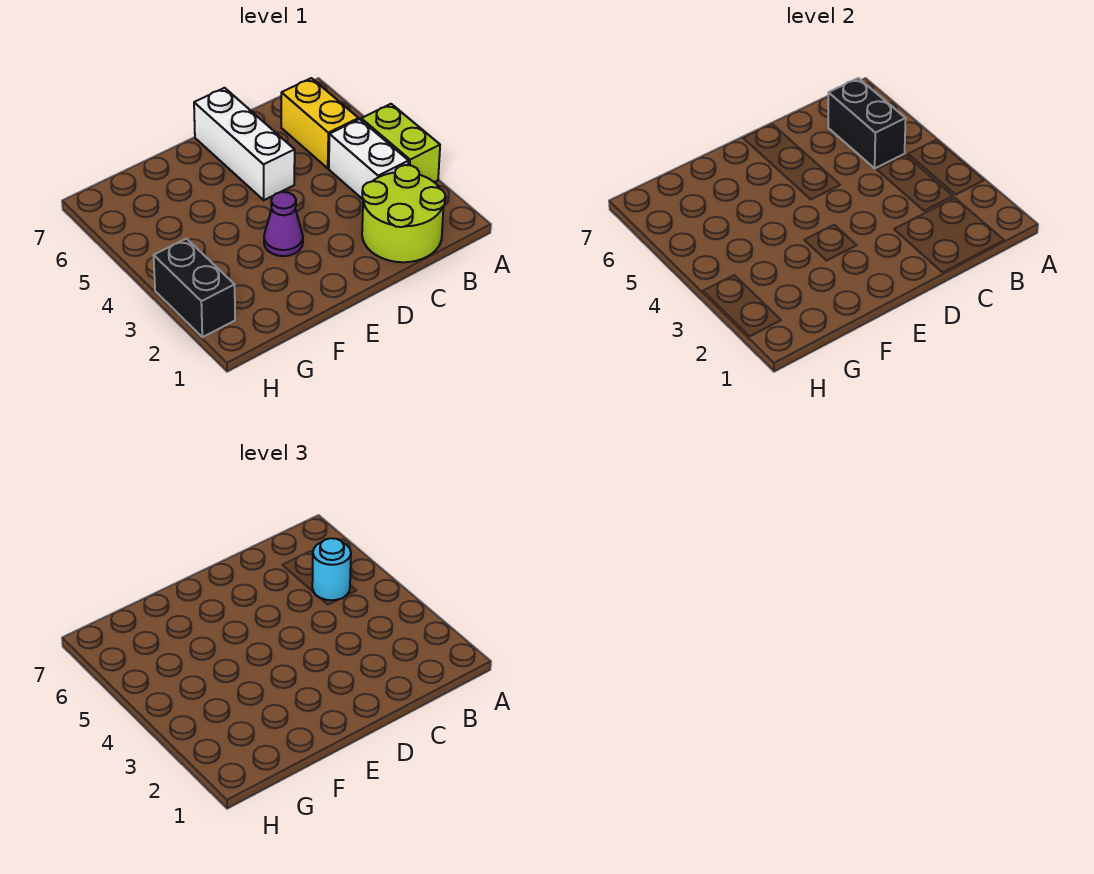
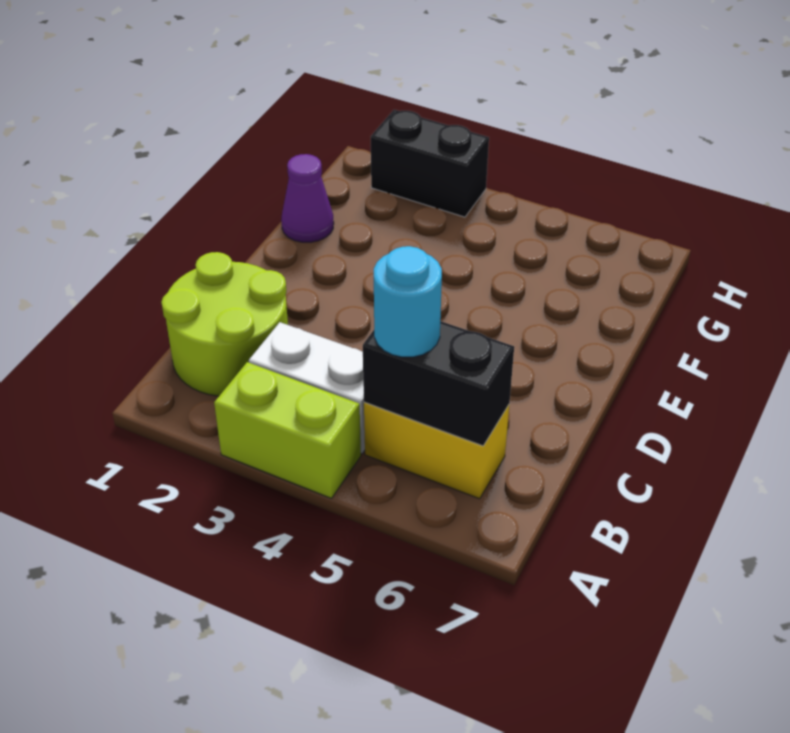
white 1x3 brick [194,88,295,200] -> none
purple 1x1 cone [264,192,303,256] -> purple 1x1 cone moved to [281,154,334,242]

